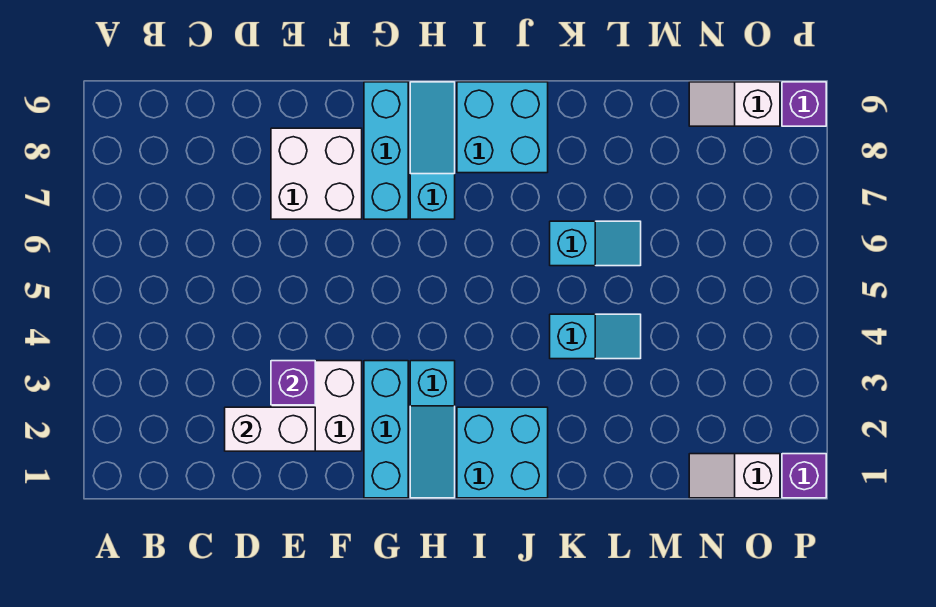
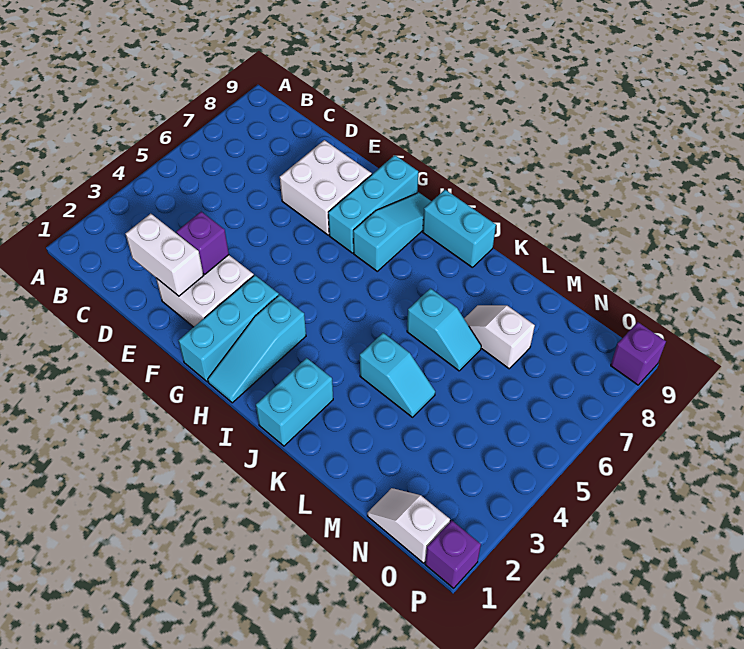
cyan 2x2 brick [457,407,548,498] -> cyan 1x2 brick [256,358,333,446]
cyan 2x2 brick [457,82,548,173] -> cyan 1x2 brick [423,190,496,267]
white 1x2 slope [689,82,780,126] -> white 1x2 slope moved to [464,305,535,369]

